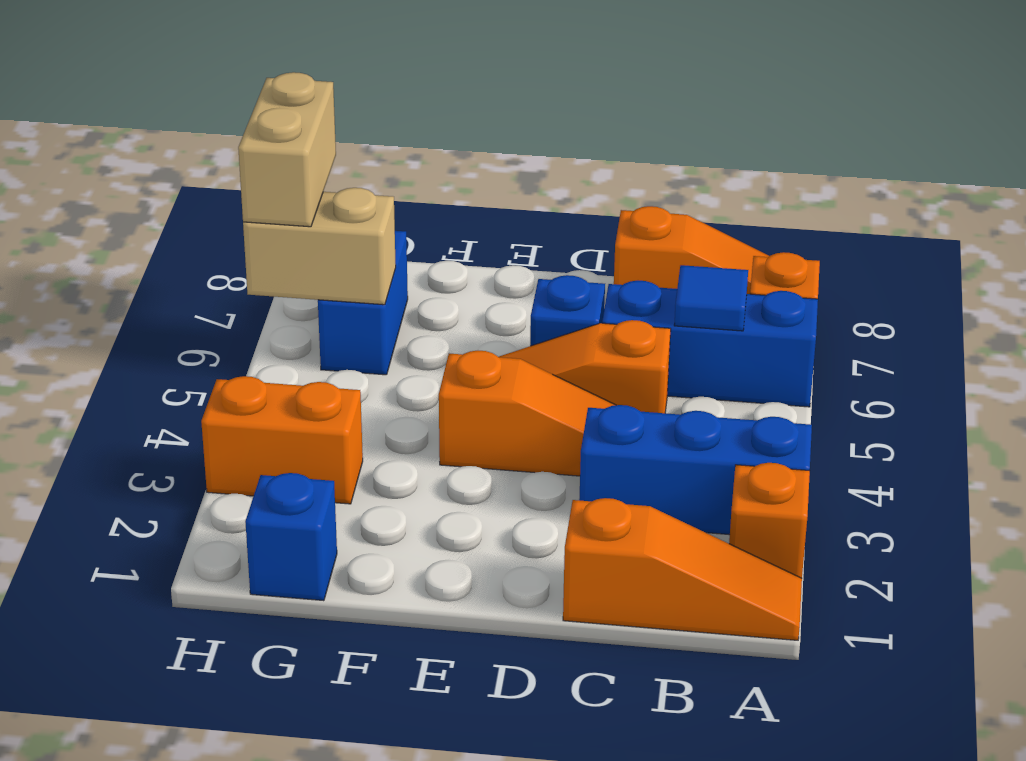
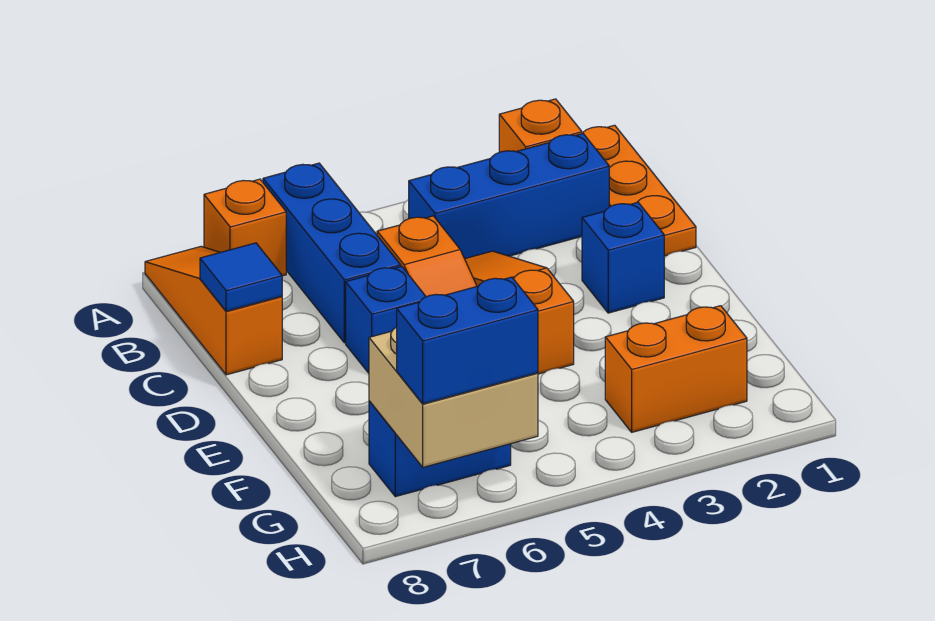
orange 1x3 slope [563,498,802,640] -> orange 1x3 plate [582,125,696,256]
blue 1x3 brick [579,405,812,535] -> blue 1x3 brick turned to [409,134,609,259]
blue 1x1 tile [674,265,748,331] -> blue 1x1 tile moved to [200,243,282,311]
blue 1x1 brick [245,473,337,601] -> blue 1x1 brick moved to [582,202,664,313]
orange 1x2 brick [201,376,363,504] -> orange 1x2 brick turned to [605,306,747,432]
tan 1x2 brick [243,188,396,305] -> tan 2x2 brick [369,327,538,467]
tan 1x2 brick [238,72,336,227] -> blue 1x2 brick [397,277,538,404]

